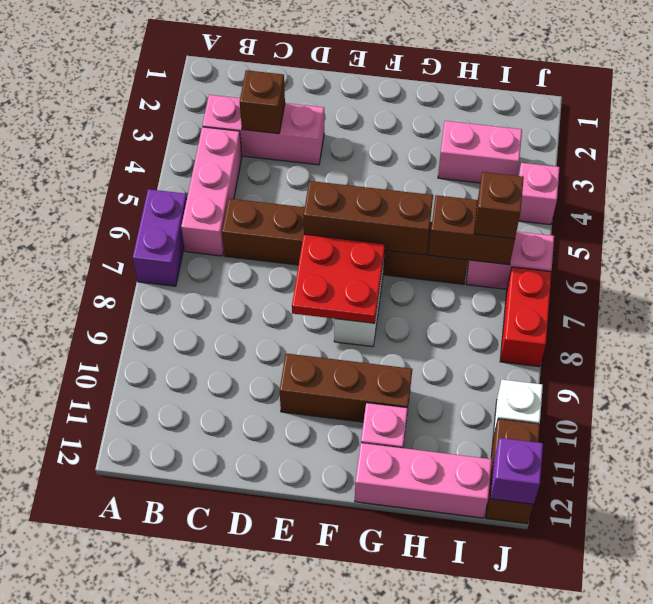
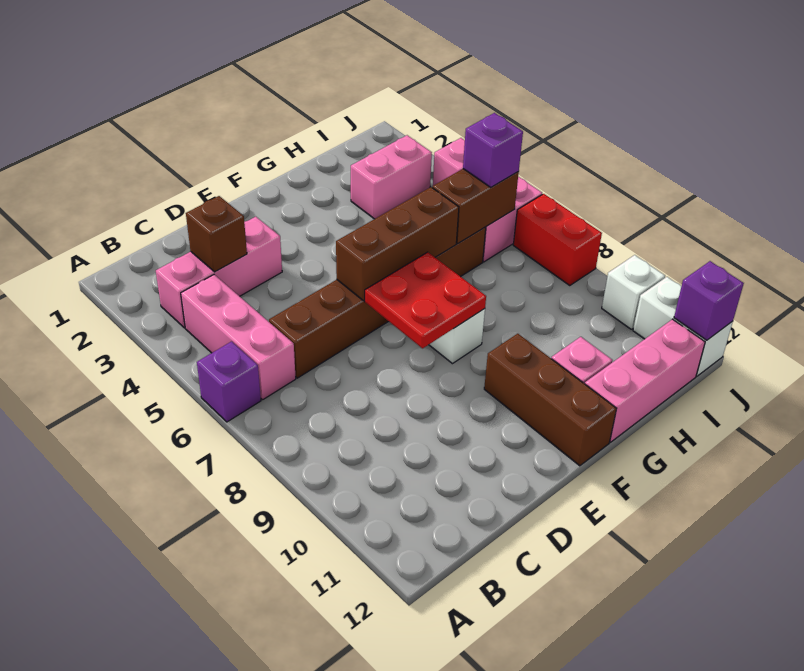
purple 1x2 brick [133,189,187,286] -> purple 1x1 brick [197,342,261,422]
brown 1x3 brick [280,353,412,422] -> brown 1x3 brick turned to [484,334,616,466]
brown 1x1 brick [474,172,524,239] -> purple 1x1 brick [463,113,523,187]
brown 1x2 brick [486,419,540,524] -> white 1x2 brick [633,277,733,376]

